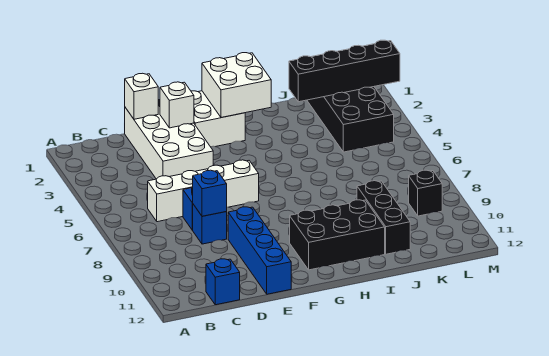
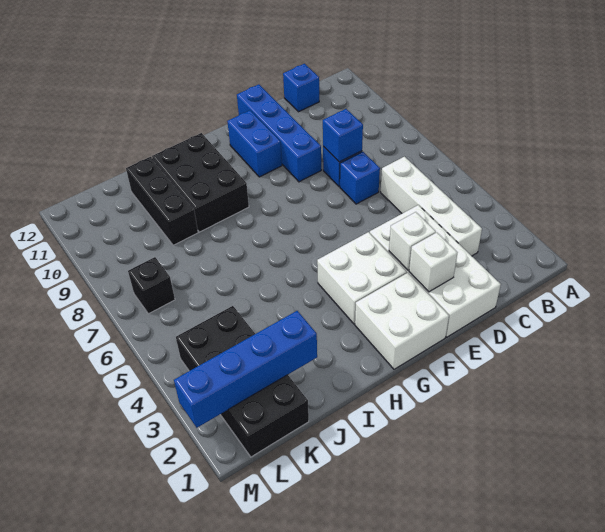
white 1x4 brick [148,160,259,222] -> white 1x4 brick turned to [381,157,482,256]
white 1x1 brick [125,73,158,119] -> white 1x1 brick moved to [389,212,436,270]
none -> blue 1x2 brick [227,110,282,177]
white 2x2 brick [202,53,271,118] -> white 2x2 brick moved to [317,232,407,324]
black 2x3 brick [290,200,385,270] -> black 2x3 brick turned to [152,133,249,232]
black 1x4 brick [289,40,400,102] -> blue 1x4 brick [174,311,317,428]
black 1x1 brick [409,170,442,216] -> black 1x1 brick moved to [128,257,175,314]

